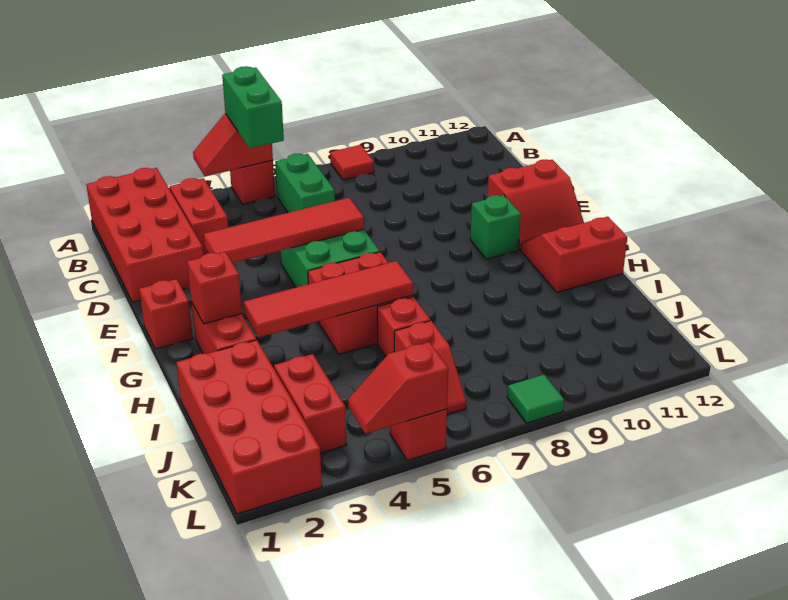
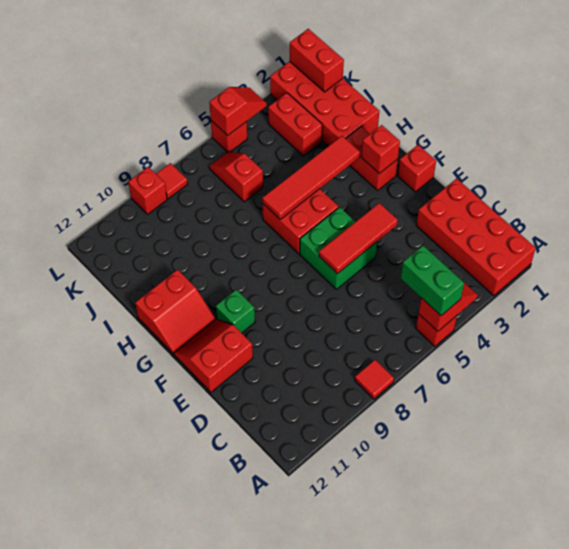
red 1x2 brick [170,178,228,255] -> red 1x2 brick moved to [290,29,344,92]
green 1x2 brick [275,154,335,213] -> none
red 1x4 tile [204,198,364,263] -> red 1x3 tile [319,203,398,274]
red 1x1 brick [377,297,430,356] -> red 1x1 brick moved to [128,167,167,214]
green 1x1 tile [507,375,564,423] -> red 1x1 tile [156,163,188,199]

